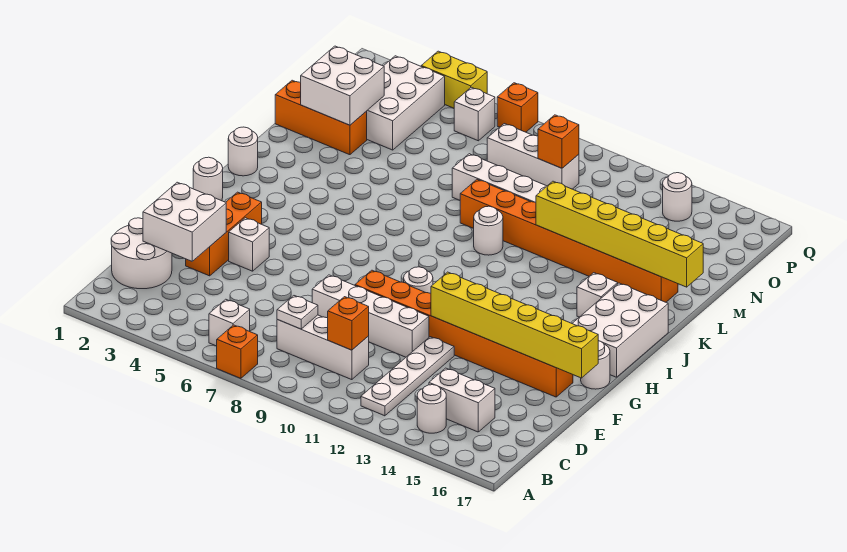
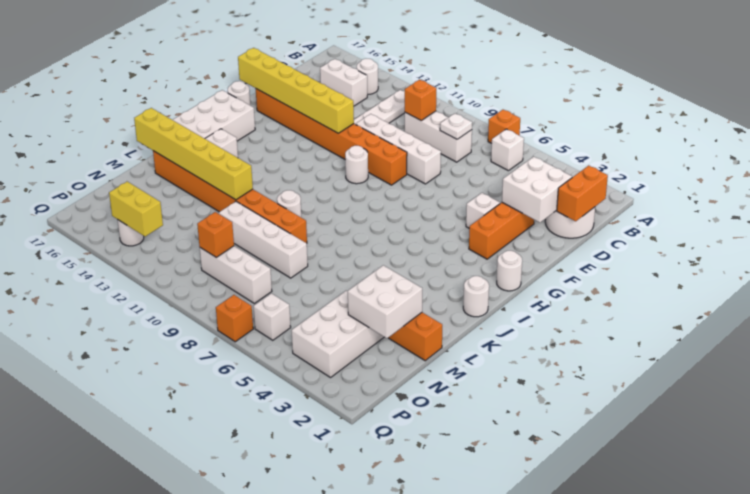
none -> orange 1x2 brick [557,165,608,221]
yellow 1x2 brick [421,51,487,108] -> yellow 1x2 brick moved to [109,182,163,237]

